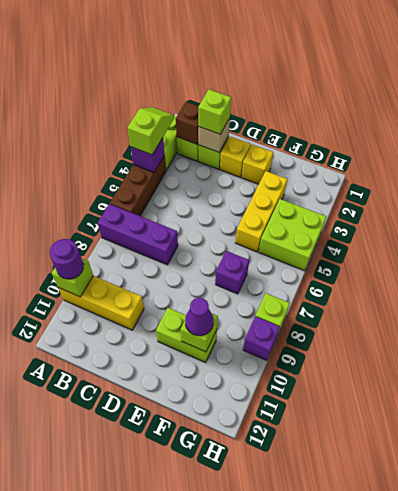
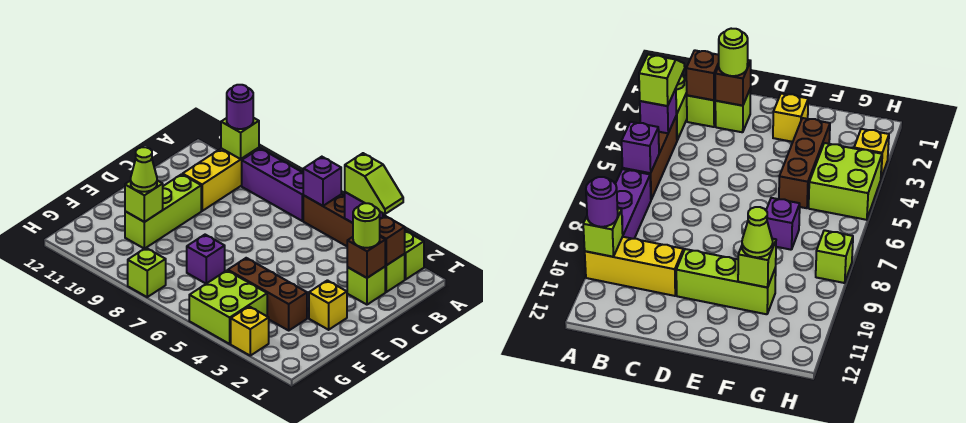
purple 1x3 brick [98,204,178,265] -> purple 1x3 brick turned to [242,148,303,221]
tan 1x1 brick [198,118,230,153] -> brown 1x1 brick [347,237,385,278]
lime 1x1 brick [198,89,231,134] -> lime 1x1 round brick [353,203,380,248]
yellow 1x1 brick [220,136,251,177] -> yellow 1x1 brick moved to [231,307,269,356]
lime 1x2 brick [156,308,217,362] -> lime 1x3 brick [125,174,201,249]
yellow 1x3 brick [236,171,287,252] -> brown 1x3 brick [228,258,307,330]
purple 1x1 cone [185,298,214,336] -> lime 1x1 cone [131,147,157,192]
purple 1x1 brick [243,316,280,360] -> purple 1x1 brick moved to [303,157,341,206]

